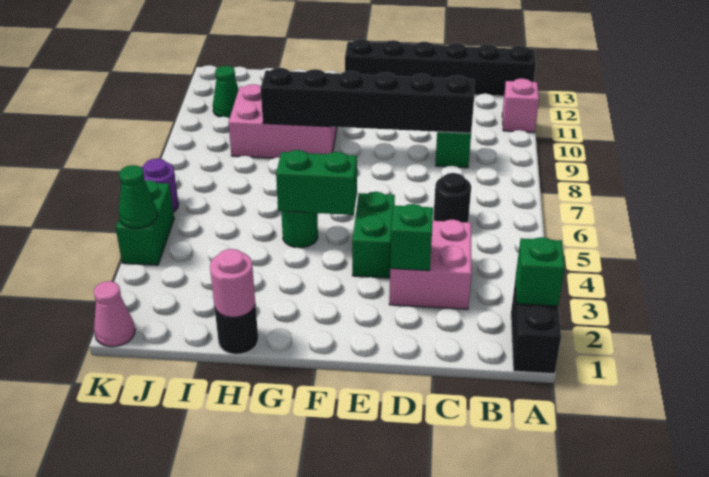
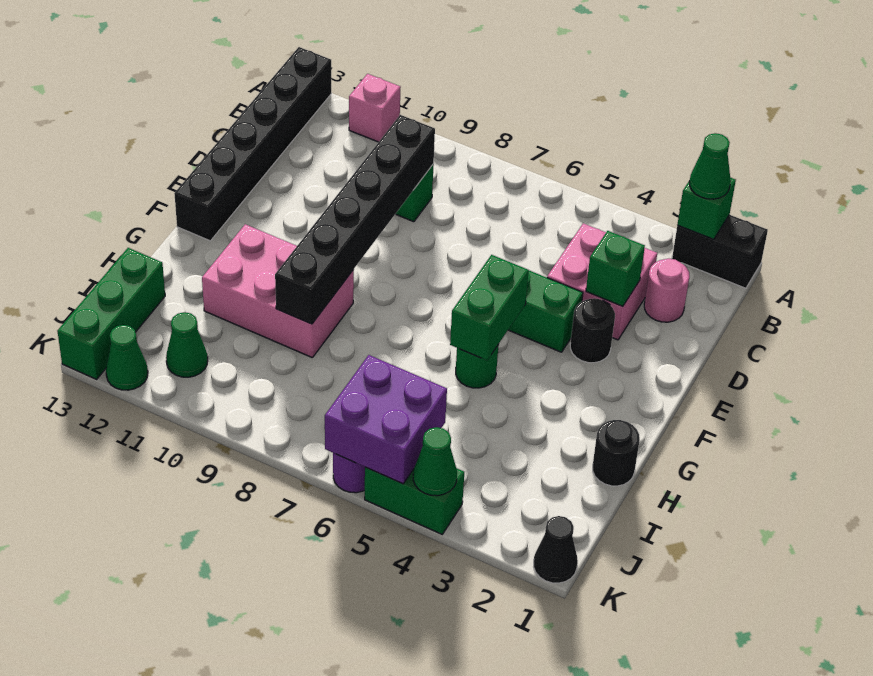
none -> green 1x1 cone [690,133,731,199]
black 1x1 round brick [433,173,471,222] -> black 1x1 round brick moved to [570,298,615,363]
pink 2x3 brick [228,84,337,158] -> pink 2x3 brick turned to [202,224,354,358]
pink 1x1 round brick [210,249,255,317] -> pink 1x1 round brick moved to [644,259,690,322]
none -> green 1x3 brick [57,248,165,379]
none -> purple 2x2 brick [325,355,447,484]
pink 1x1 cone [94,281,135,347] -> black 1x1 cone [534,516,578,583]
none -> green 1x1 cone [106,325,148,390]

